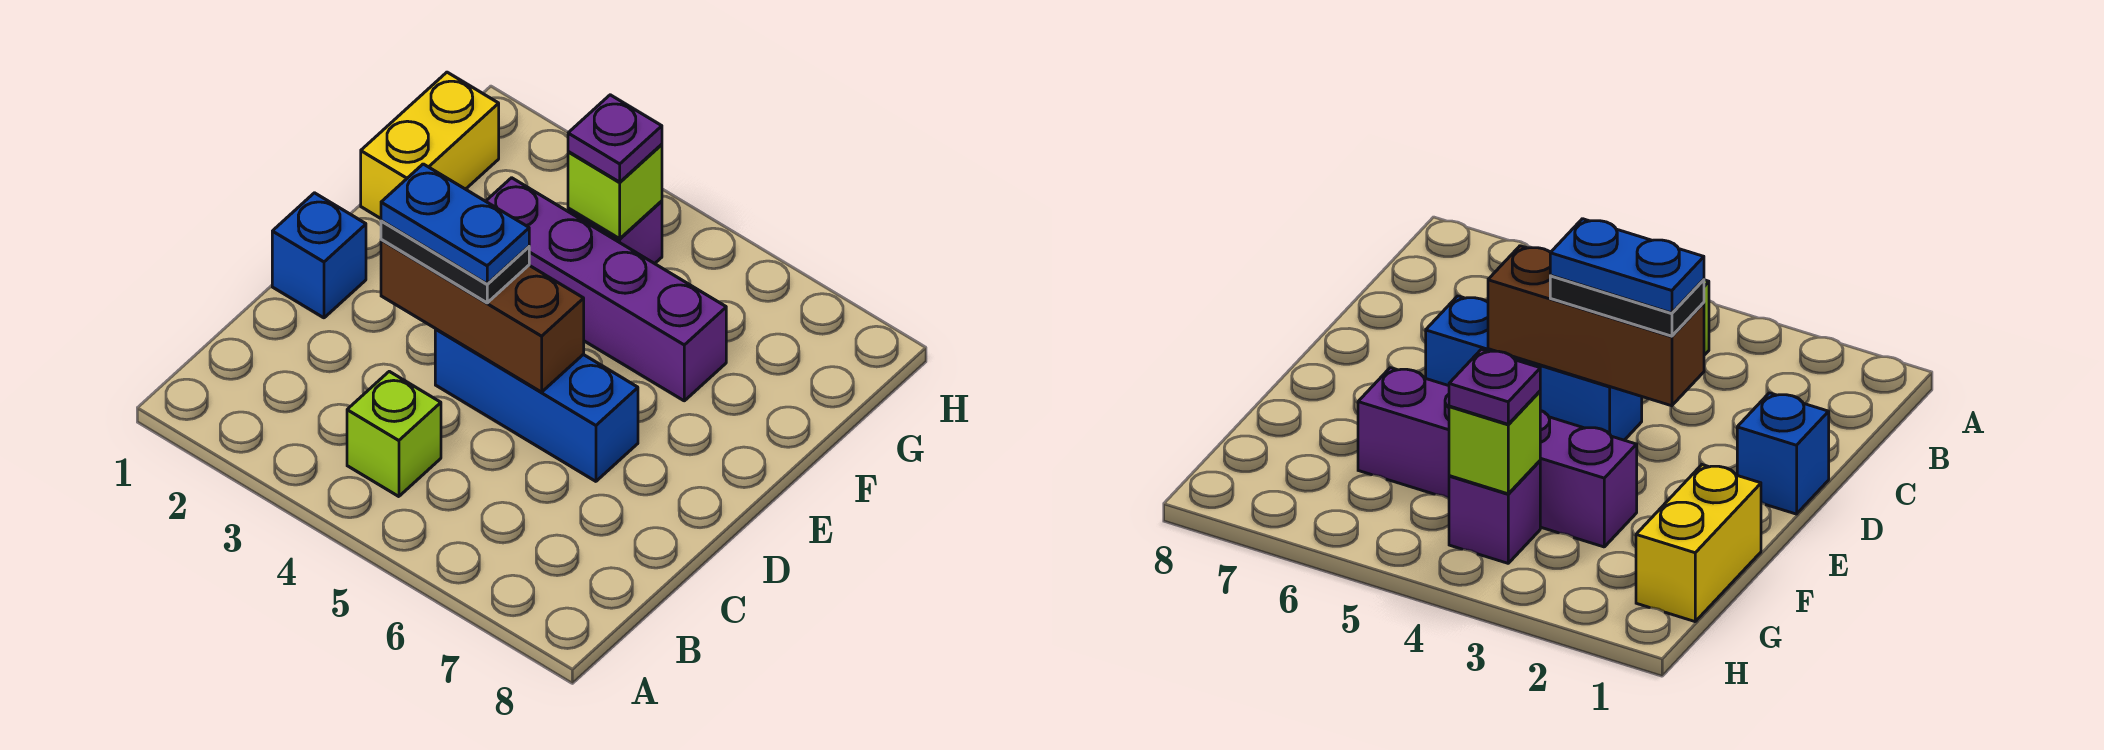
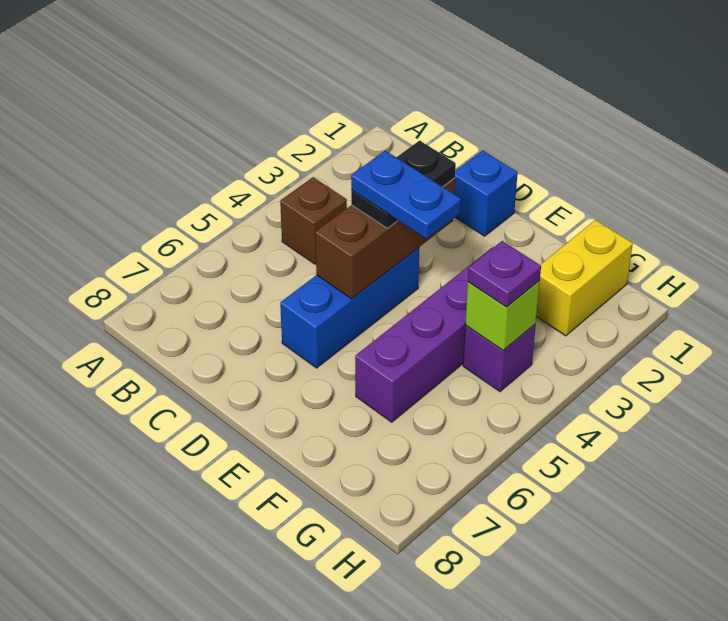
lime 1x1 brick [347,371,441,497] -> brown 1x1 brick [280,177,347,264]
blue 1x2 plate [381,164,529,284] -> blue 1x2 plate turned to [351,151,461,239]
yellow 1x2 brick [361,72,499,218] -> yellow 1x2 brick turned to [536,220,633,336]

